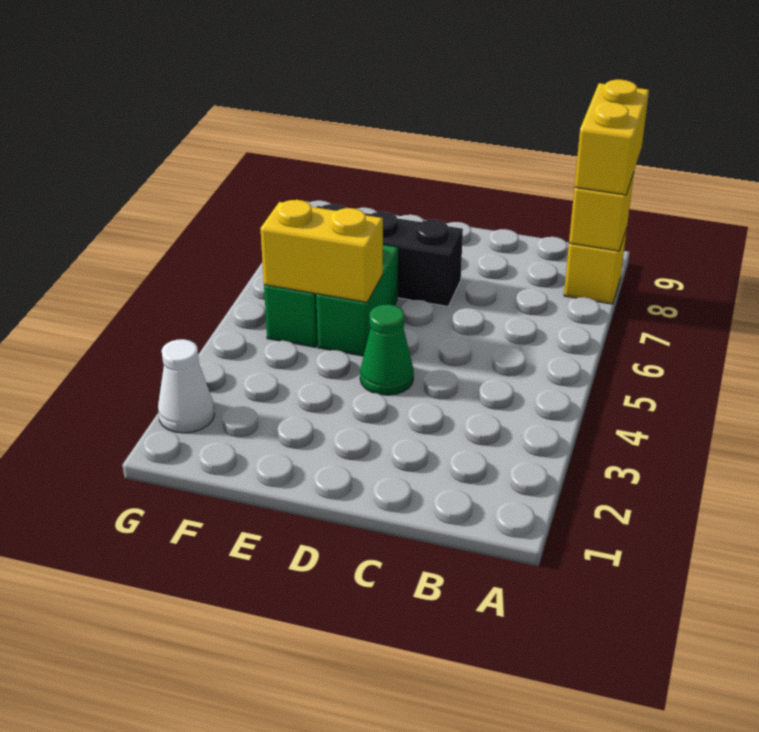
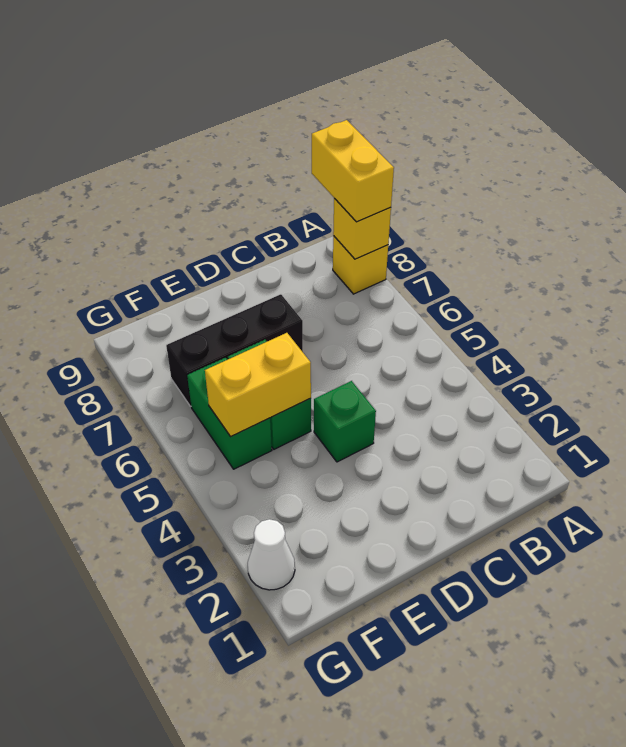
green 1x1 cone [360,305,414,395] -> green 1x1 brick [314,381,376,462]

